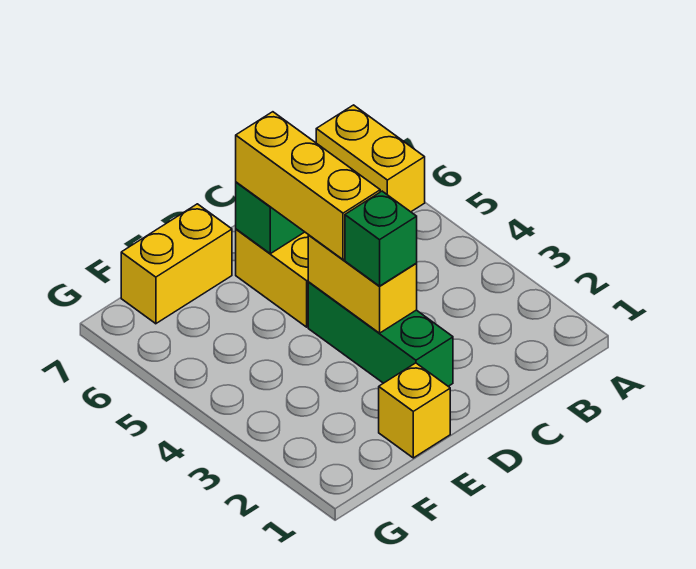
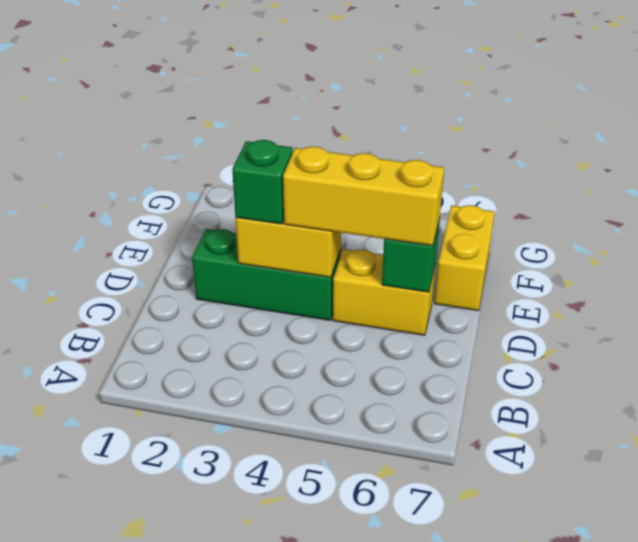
yellow 1x2 brick [316,105,425,212] -> none
yellow 1x1 brick [379,363,450,458] -> none

